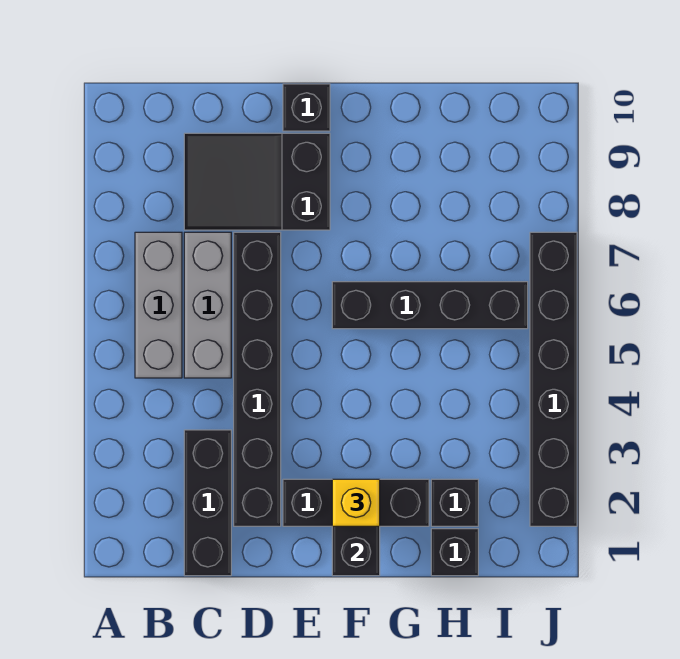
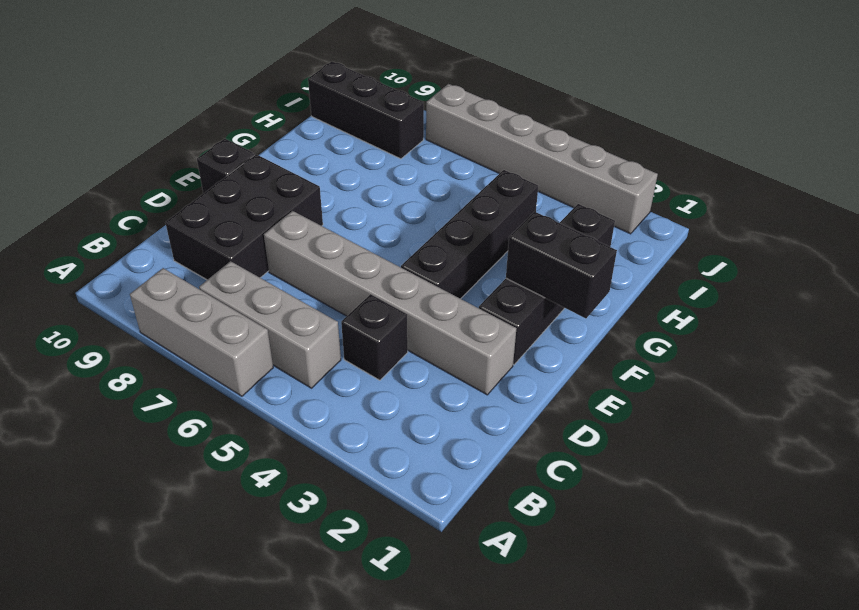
black 1x3 brick [184,430,231,576] -> black 1x3 brick moved to [308,62,424,159]
grey 1x3 brick [184,232,231,378] -> grey 1x3 brick moved to [130,268,273,396]
black 2x3 slope [184,133,330,230] -> black 2x3 brick [165,154,323,280]
black 1x6 brick [234,232,281,526] -> grey 1x6 brick [264,211,516,395]
yellow 1x1 brick [332,479,380,526] -> none
black 1x4 brick [332,282,528,329] -> black 1x4 brick moved to [401,170,538,299]
black 1x1 brick [431,529,478,576] -> black 1x1 brick moved to [341,294,408,380]
black 1x6 brick [530,232,577,526] -> grey 1x6 brick [426,84,658,234]

